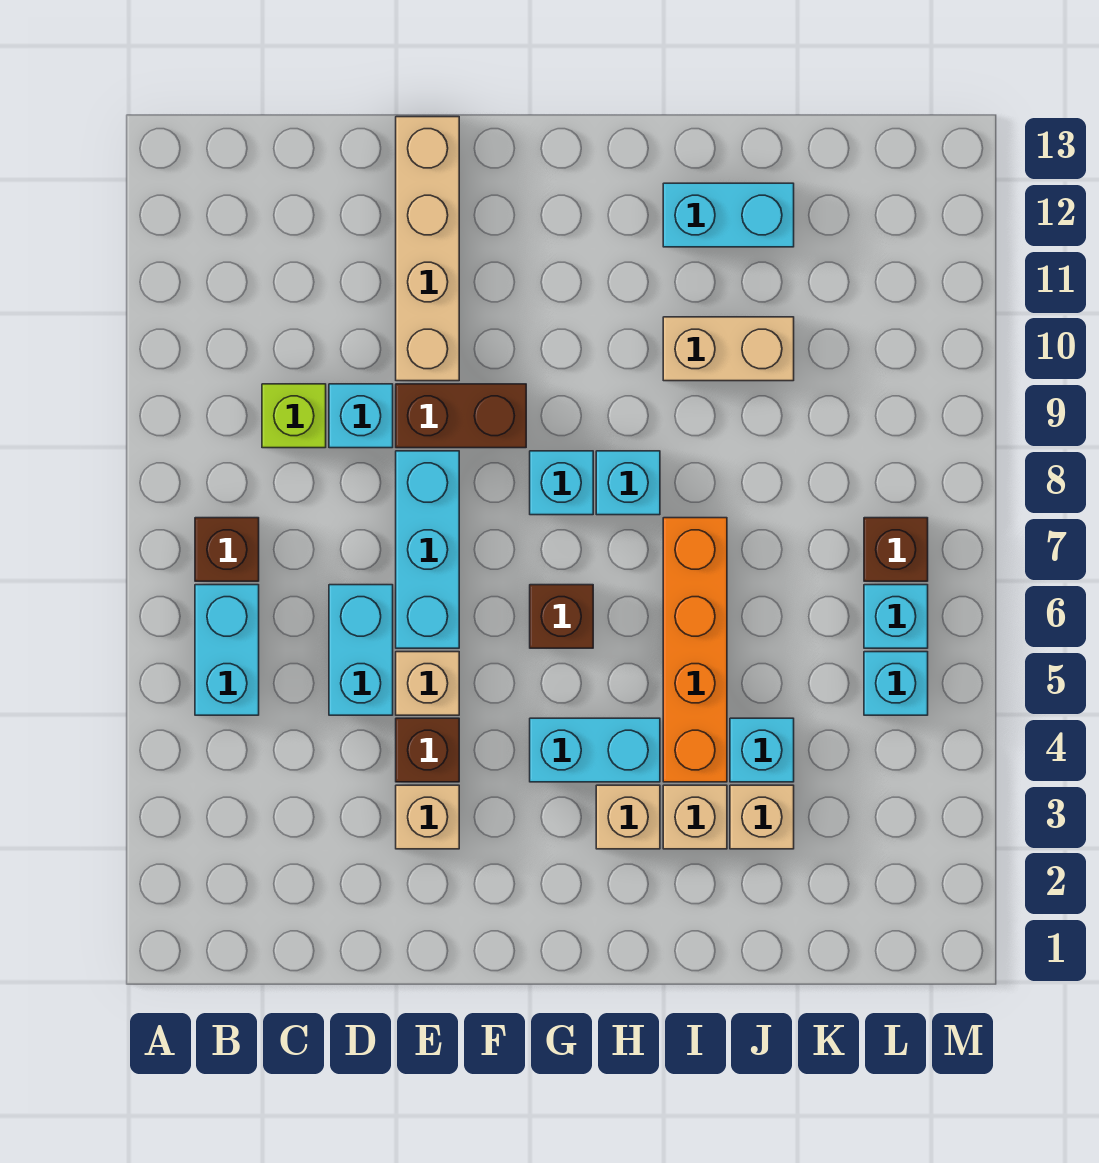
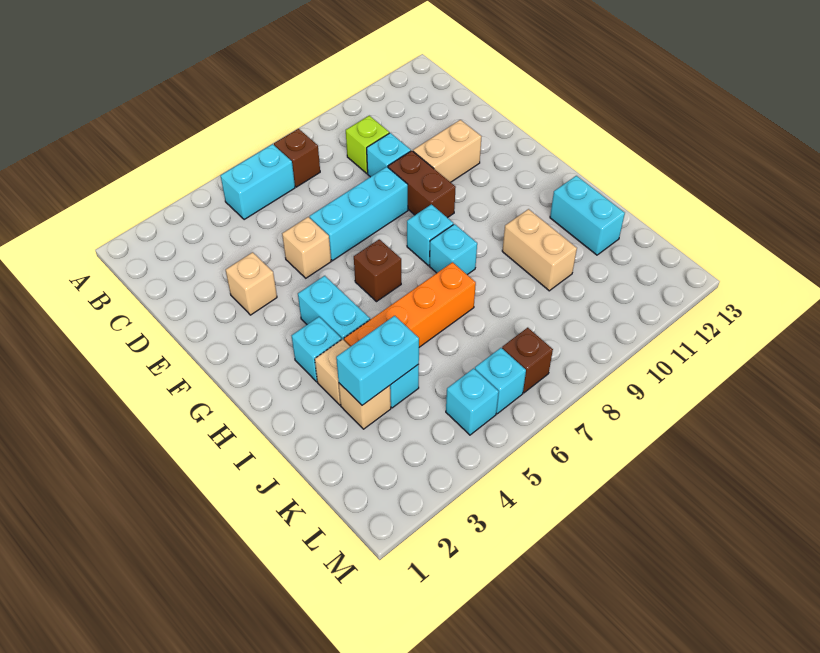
cyan 1x2 brick [329,585,393,715] -> cyan 1x2 brick moved to [336,316,419,405]
brown 1x1 brick [396,718,459,782] -> none
tan 1x4 brick [396,117,459,381] -> tan 1x2 brick [413,120,481,182]
tan 1x1 brick [596,785,660,849] -> cyan 1x1 brick [291,317,341,382]

